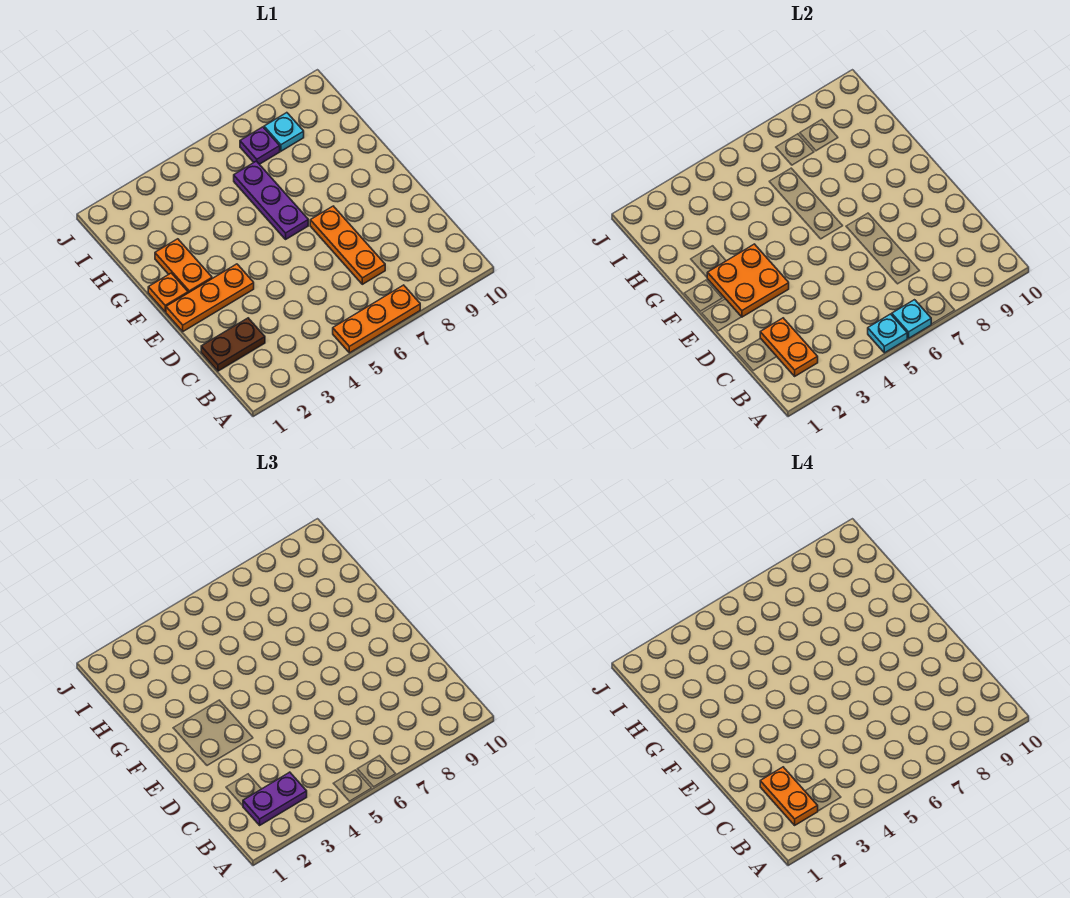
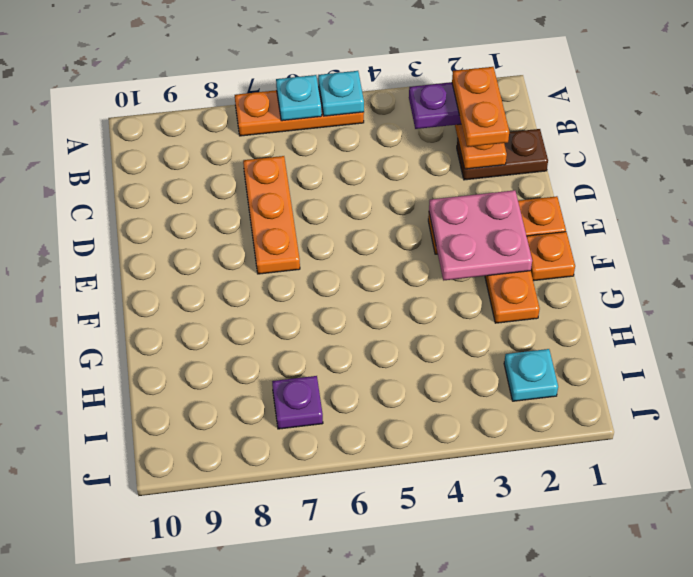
orange 2x2 plate [707,244,789,317] -> pink 2x2 plate [429,190,532,281]
purple 1x3 plate [234,161,308,239] -> none
cyan 1x1 plate [264,113,304,151] -> cyan 1x1 plate moved to [504,349,558,401]

